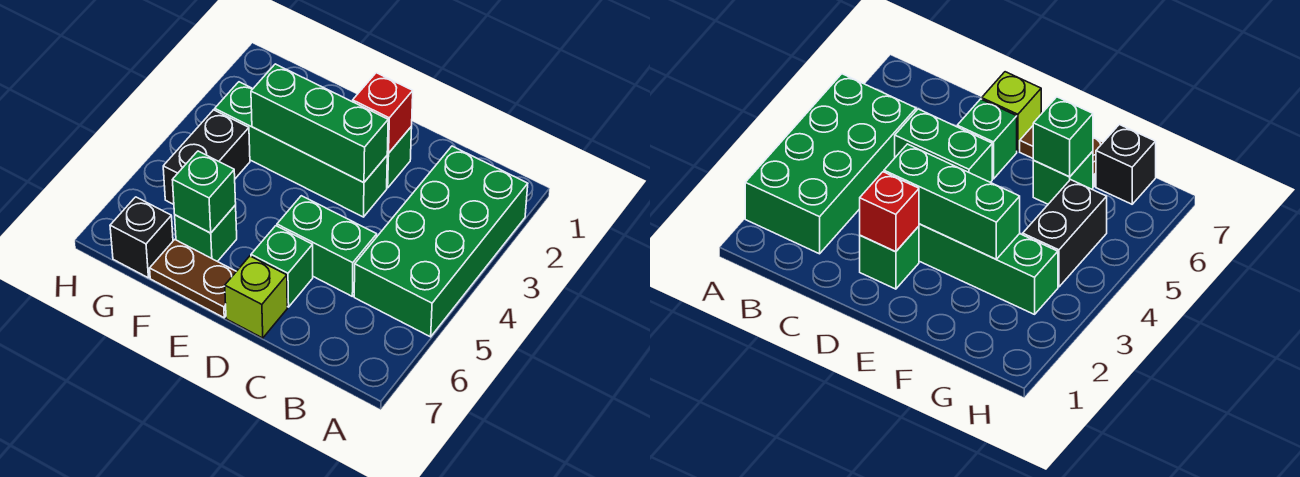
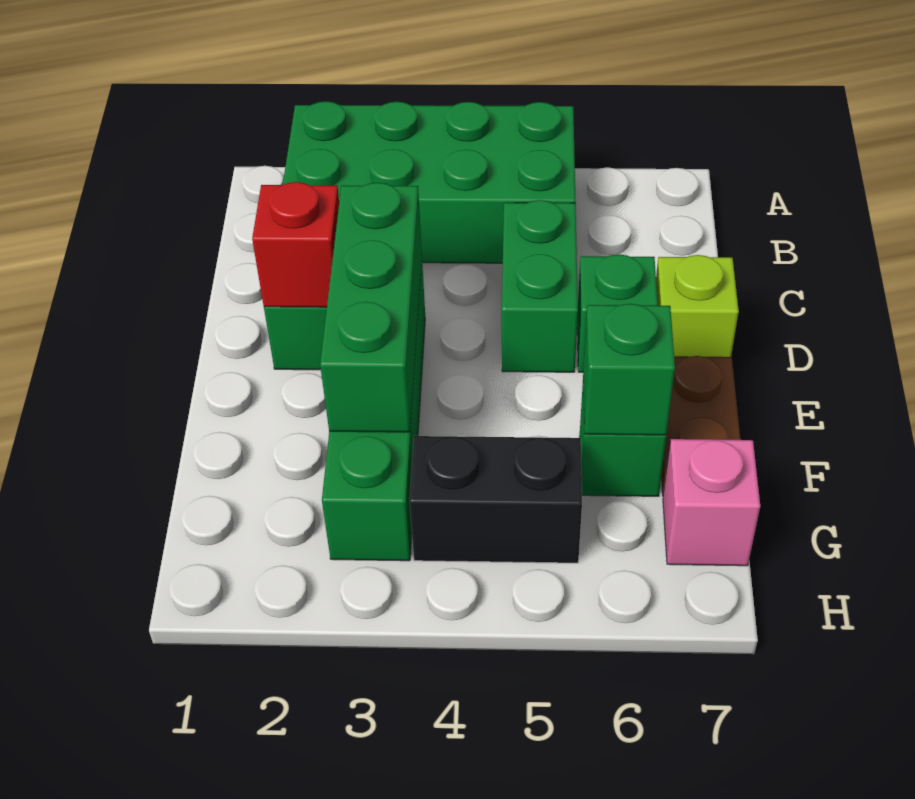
black 1x1 brick [110,197,173,278] -> pink 1x1 brick [663,439,760,566]

